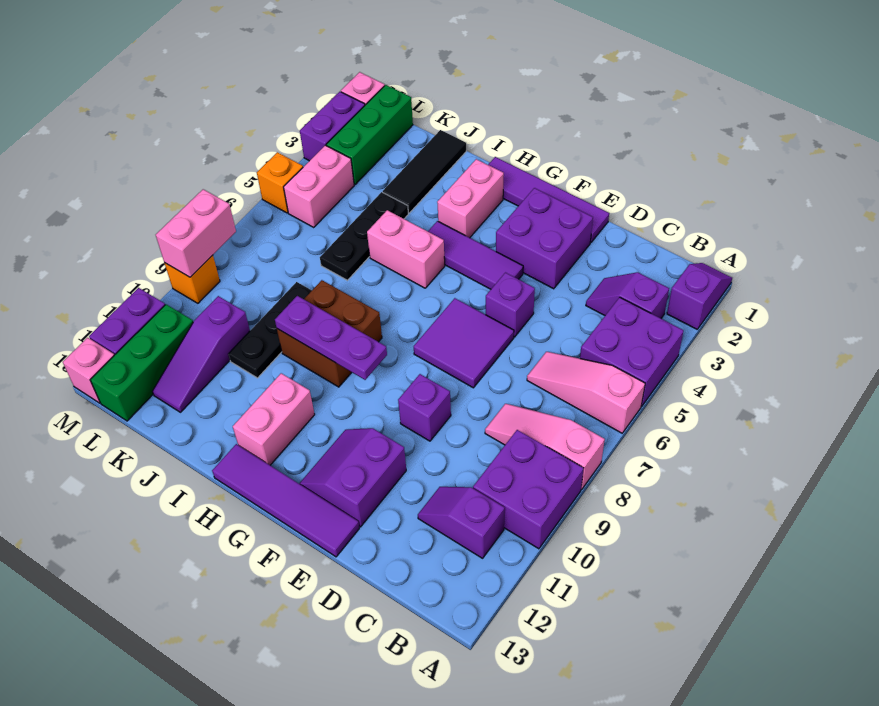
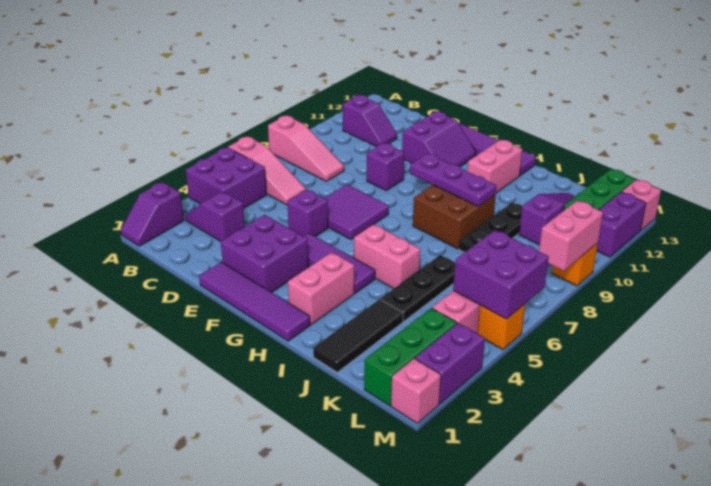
purple 2x2 brick [473,430,584,549] -> purple 2x2 brick moved to [453,230,549,319]
purple 1x2 slope [586,272,669,318] -> purple 1x2 slope turned to [185,192,245,241]

